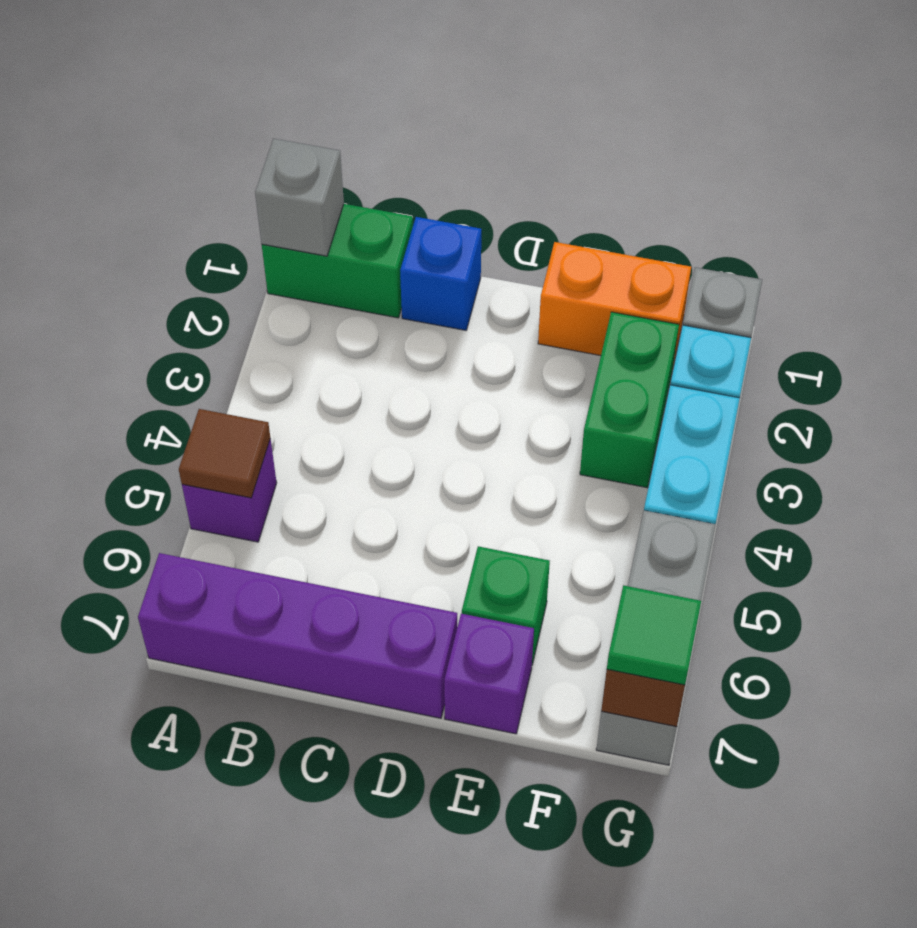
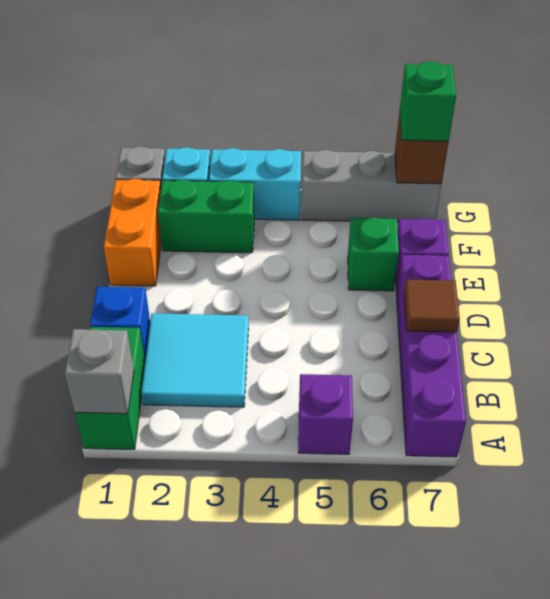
brown 1x1 tile [179,409,270,498] -> brown 1x1 tile moved to [404,279,460,332]
none -> cyan 2x2 tile [141,313,249,407]
green 1x1 tile [607,585,701,685] -> green 1x1 brick [400,61,456,141]

